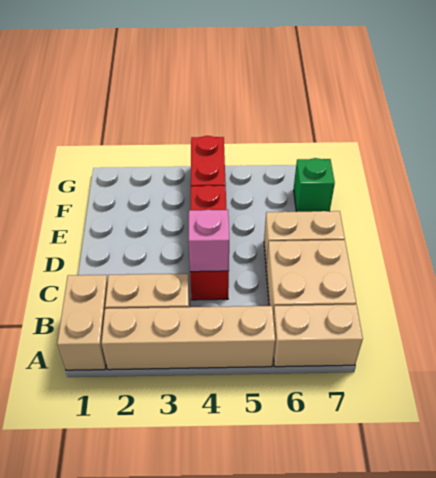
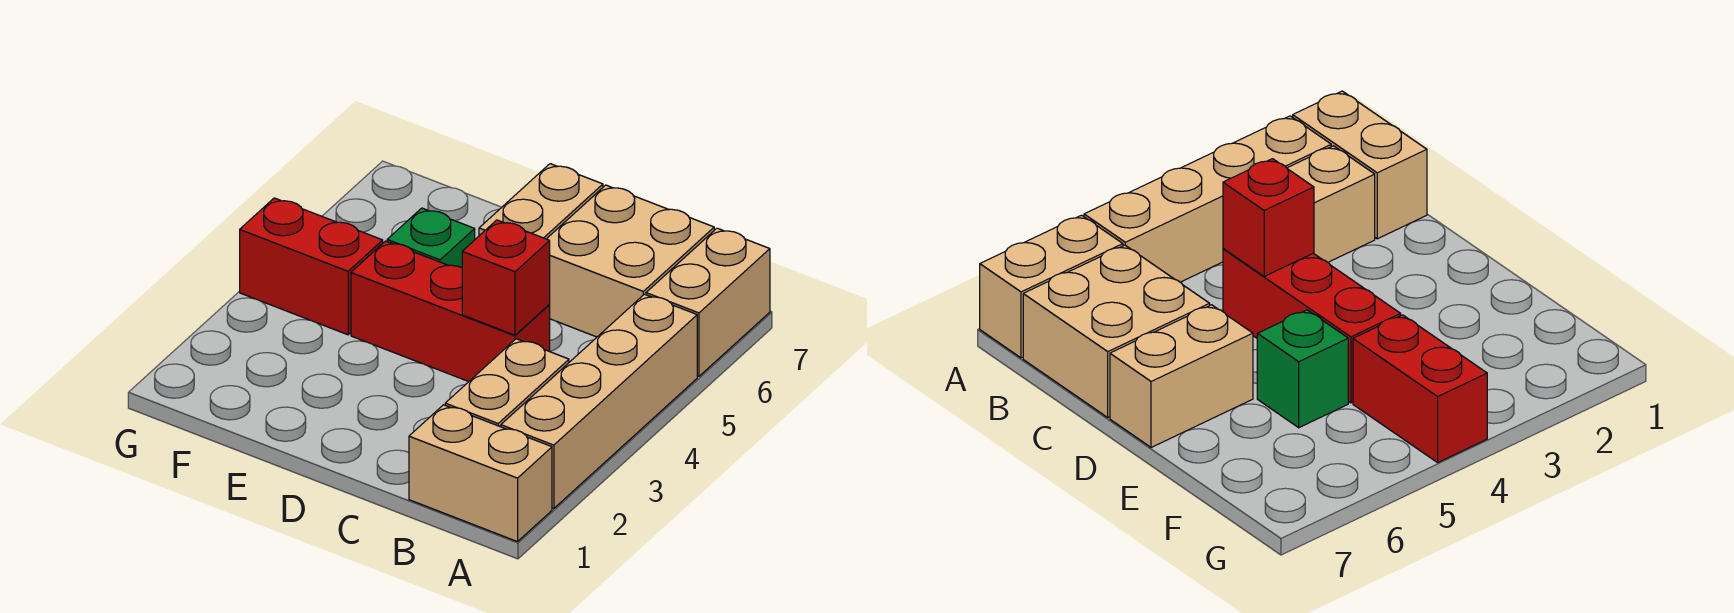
pink 1x1 brick [189,210,229,272] -> red 1x1 brick [462,220,550,335]
green 1x1 brick [294,158,335,212] -> green 1x1 brick moved to [387,208,475,268]

